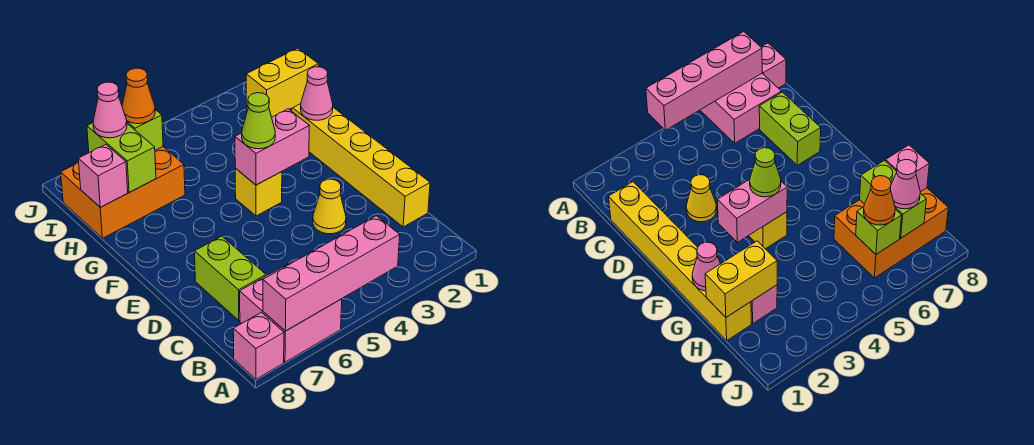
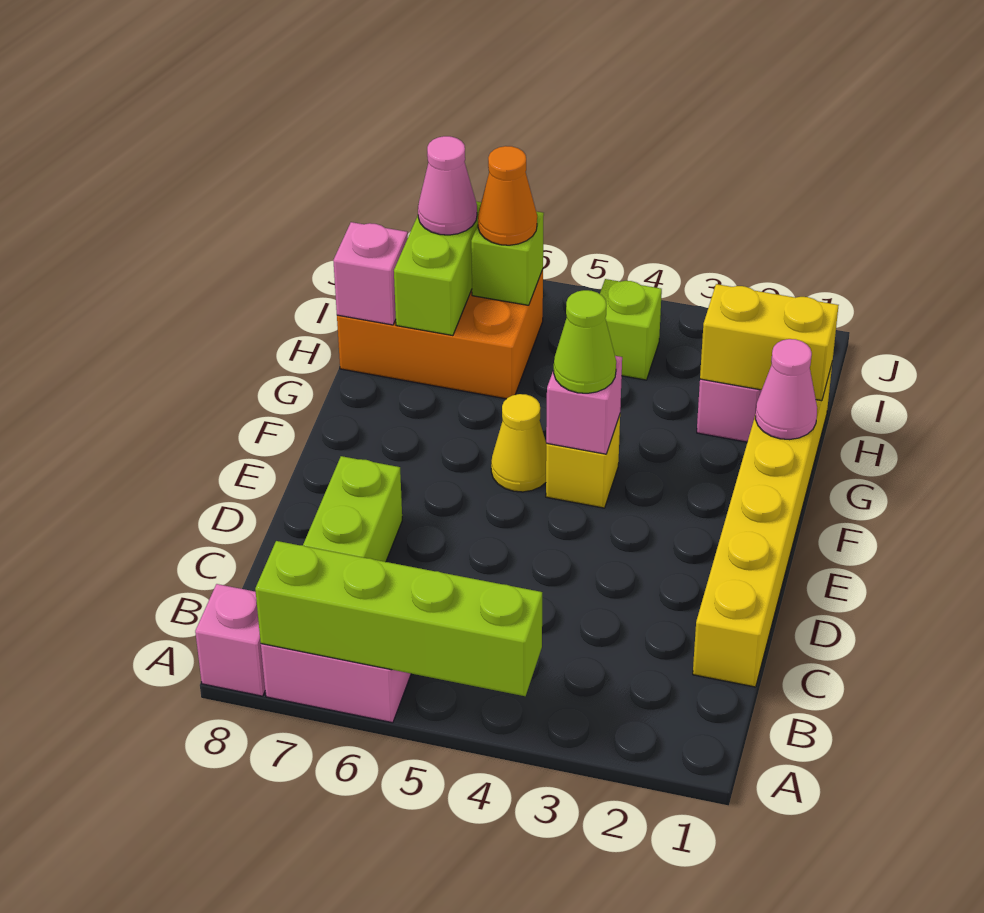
pink 1x4 brick [263,216,400,331] -> lime 1x4 brick [255,541,542,696]
yellow 1x1 cone [313,179,346,234] -> yellow 1x1 cone moved to [491,394,546,492]
pink 1x2 brick [235,109,309,185] -> pink 1x1 brick [546,356,622,454]
none -> lime 1x1 brick [600,279,662,380]

